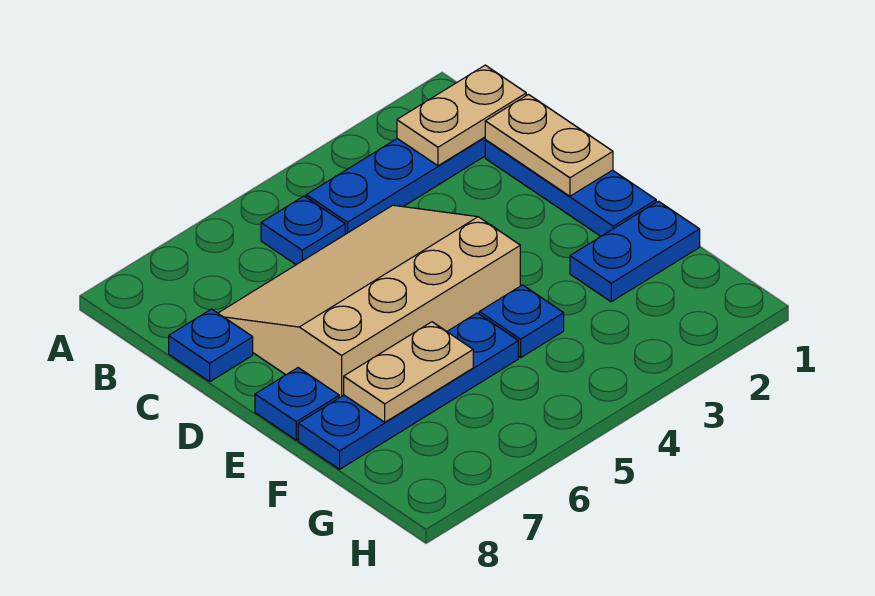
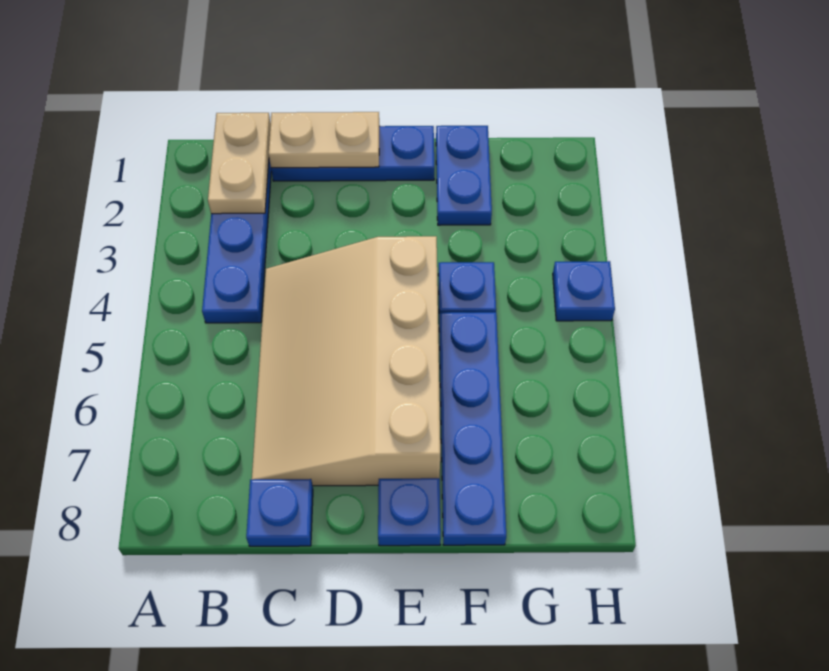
blue 1x1 plate [261,196,345,265] -> blue 1x1 plate moved to [553,261,615,321]
tan 1x2 plate [344,322,473,422] -> none

